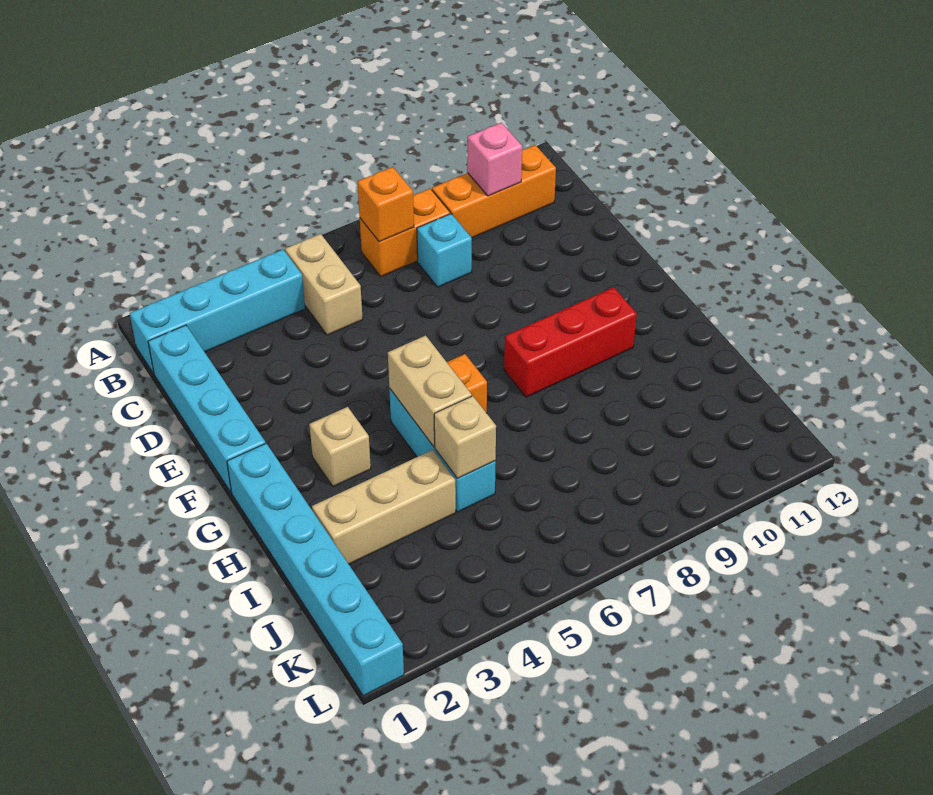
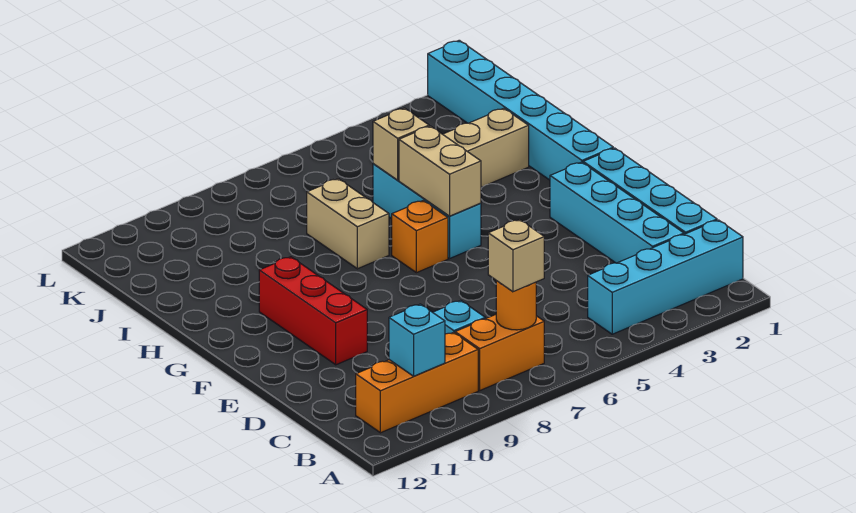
tan 1x2 brick [285,234,363,335] -> tan 1x2 brick moved to [307,179,389,269]
orange 1x1 brick [357,167,414,242] -> orange 1x1 round brick [496,281,536,330]
pink 1x1 brick [467,123,522,196] -> cyan 1x1 brick [389,304,445,376]
none -> cyan 1x4 brick [550,162,684,263]
tan 1x1 brick [309,407,371,487] -> tan 1x1 brick moved to [488,220,544,292]
red 1x3 brick [504,287,637,397] -> red 1x3 brick turned to [259,257,367,365]

